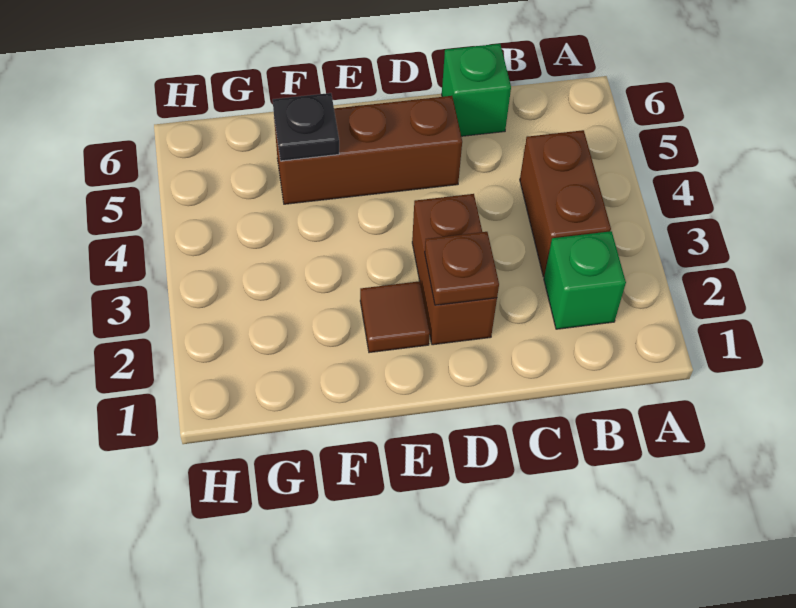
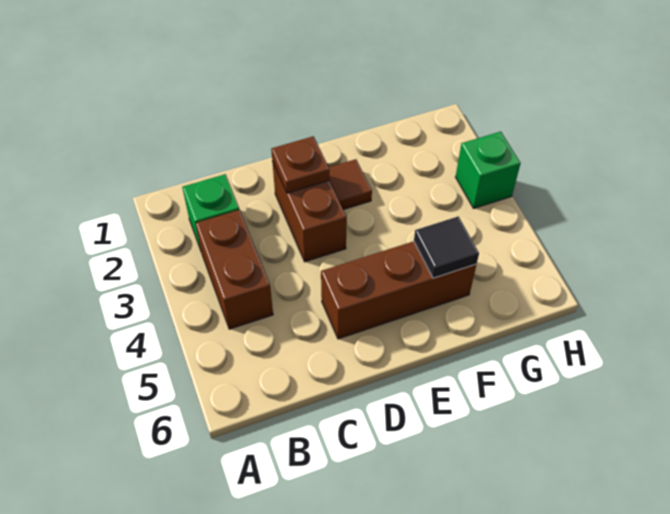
green 1x1 brick [442,44,511,136] -> green 1x1 brick moved to [456,132,520,208]
black 1x1 plate [273,93,339,161] -> black 1x1 tile [414,216,479,278]

